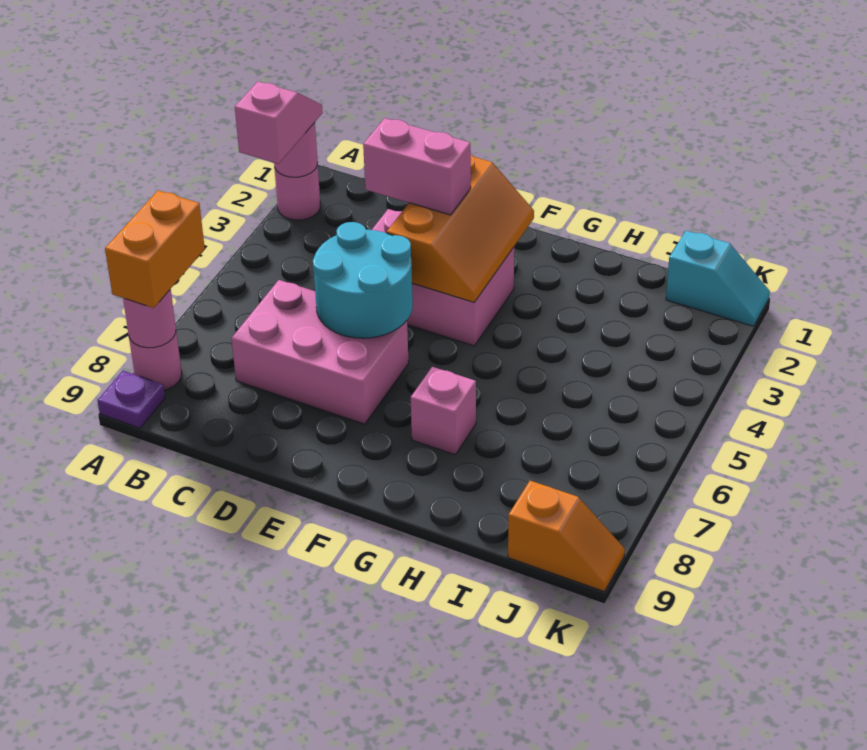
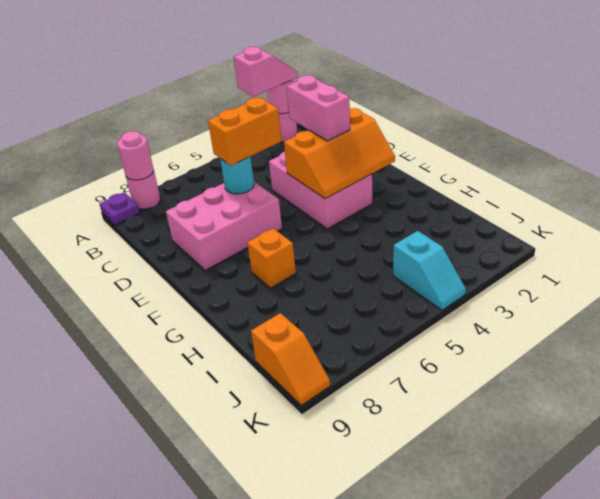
orange 1x2 brick [105,190,205,308] -> orange 1x2 brick moved to [208,98,282,165]
pink 2x3 brick [231,280,409,424] -> pink 2x3 brick turned to [166,182,282,270]
cyan 2x2 round brick [313,222,413,338] -> cyan 1x1 round brick [220,157,254,194]
pink 1x1 brick [411,367,476,455] -> orange 1x1 brick [247,228,296,288]
cyan 1x2 slope [666,231,770,326] -> cyan 1x2 slope moved to [393,231,466,310]

